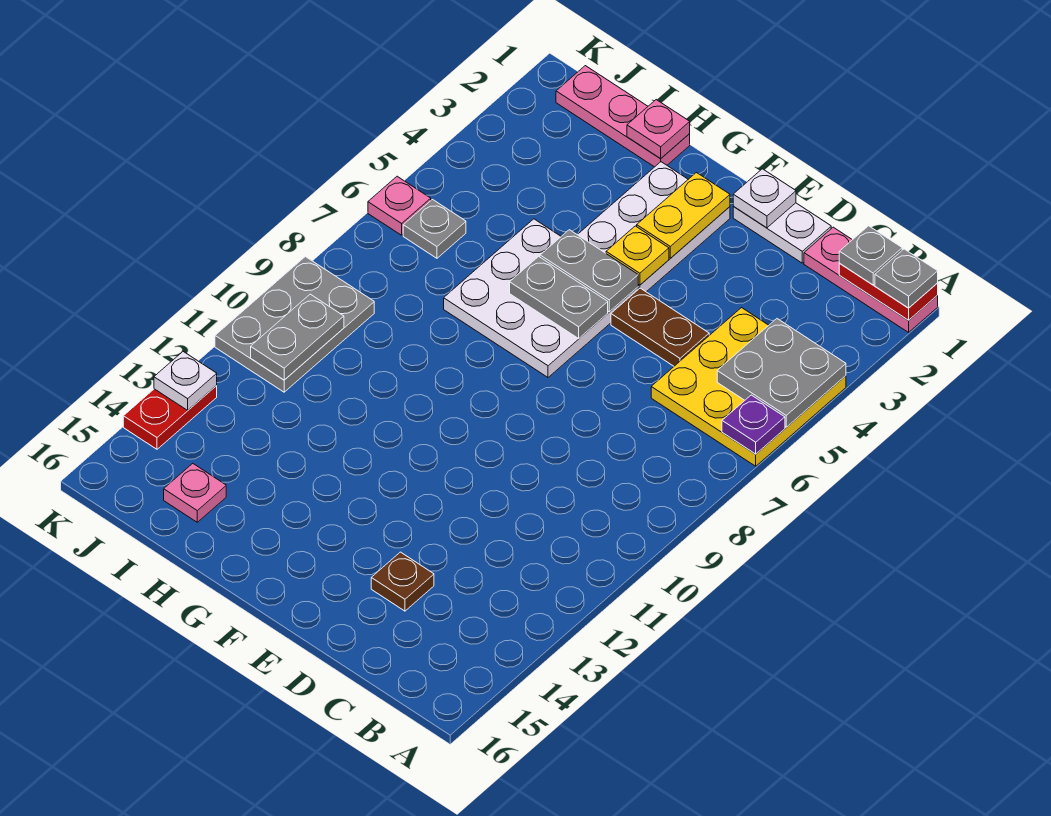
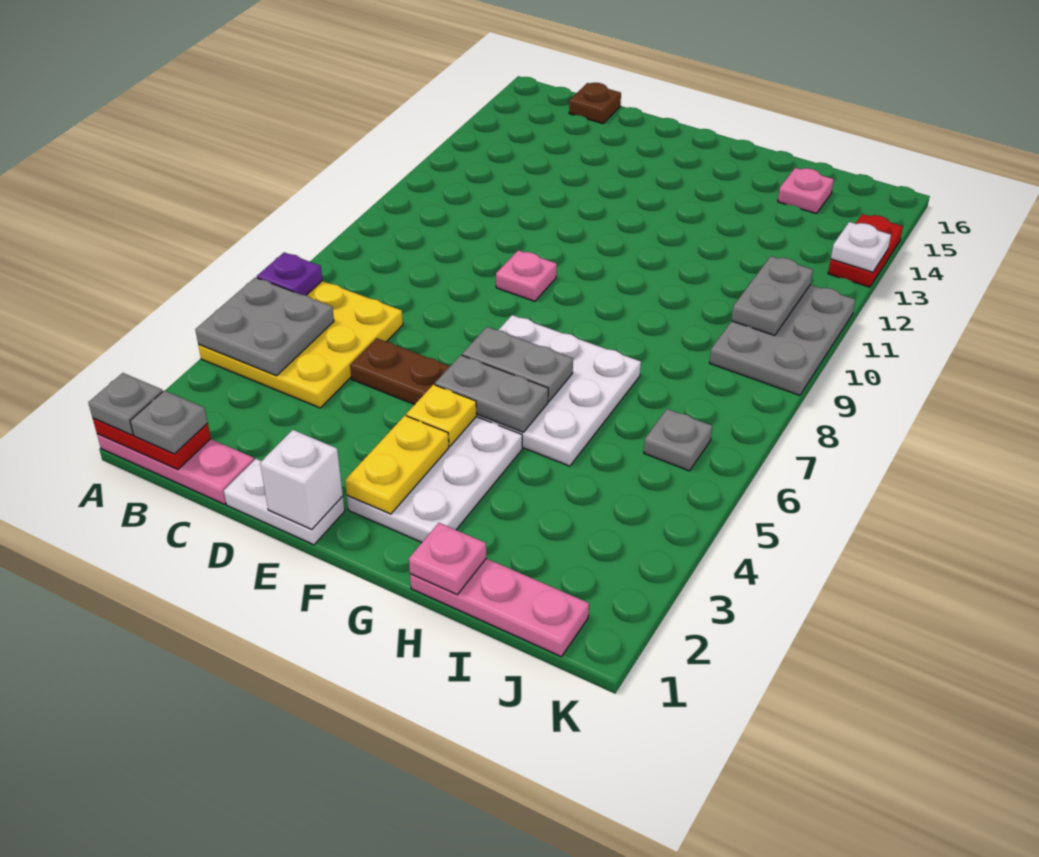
brown 1x1 plate [371,552,434,611] -> brown 1x1 plate moved to [569,83,621,124]
white 1x1 plate [733,169,796,228] -> white 1x1 brick [260,430,343,530]
pink 1x1 plate [368,176,431,235] -> pink 1x1 plate moved to [496,250,557,301]

